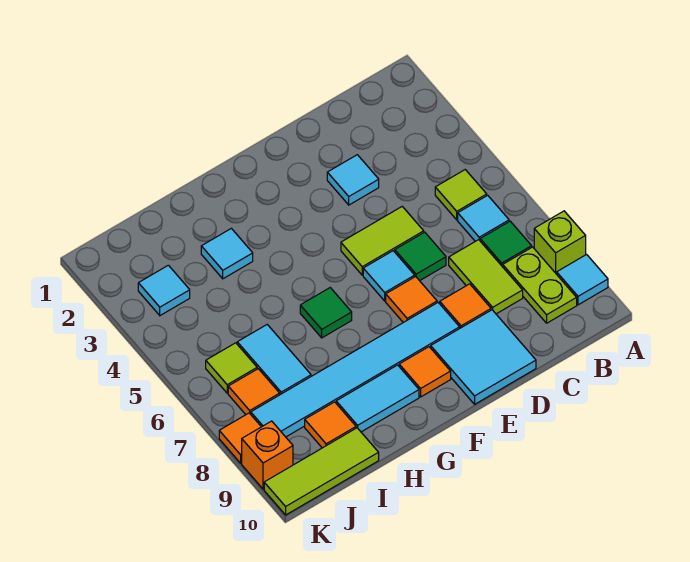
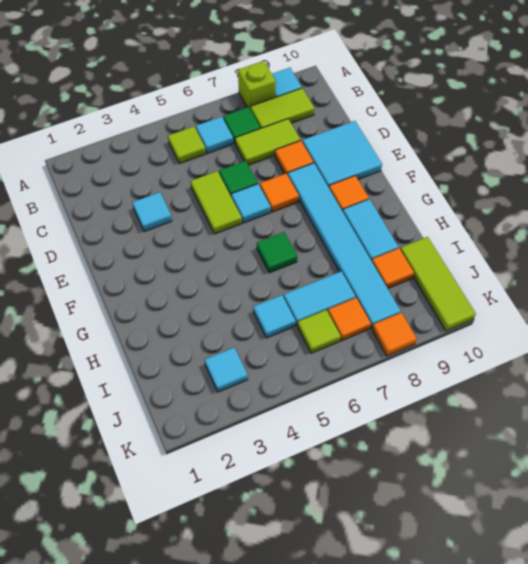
lime 1x2 plate [503,247,577,323] -> lime 1x2 tile [250,88,315,128]
cyan 1x1 tile [201,228,253,279] -> cyan 1x1 tile moved to [253,295,296,338]
orange 1x1 brick [242,421,293,489] -> none

